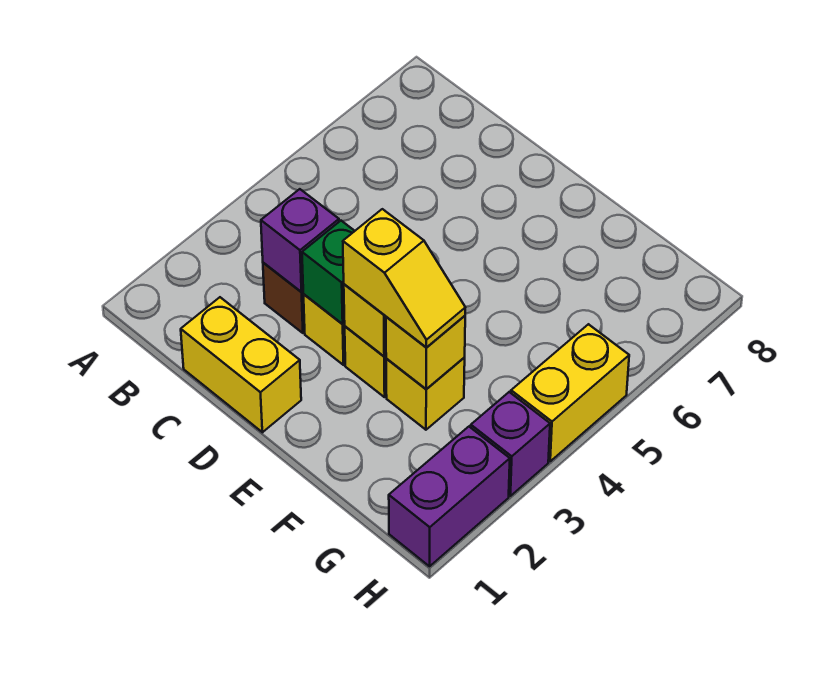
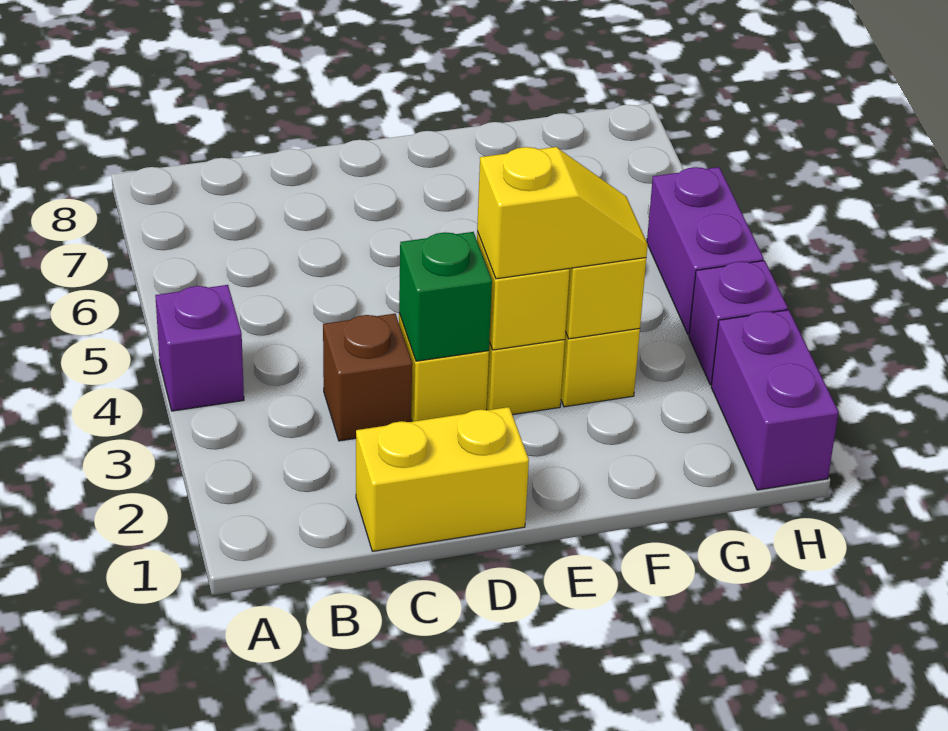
purple 1x1 brick [261,189,339,292] -> purple 1x1 brick moved to [155,285,244,411]
yellow 1x2 brick [511,324,629,461] -> purple 1x2 brick [647,167,764,335]

